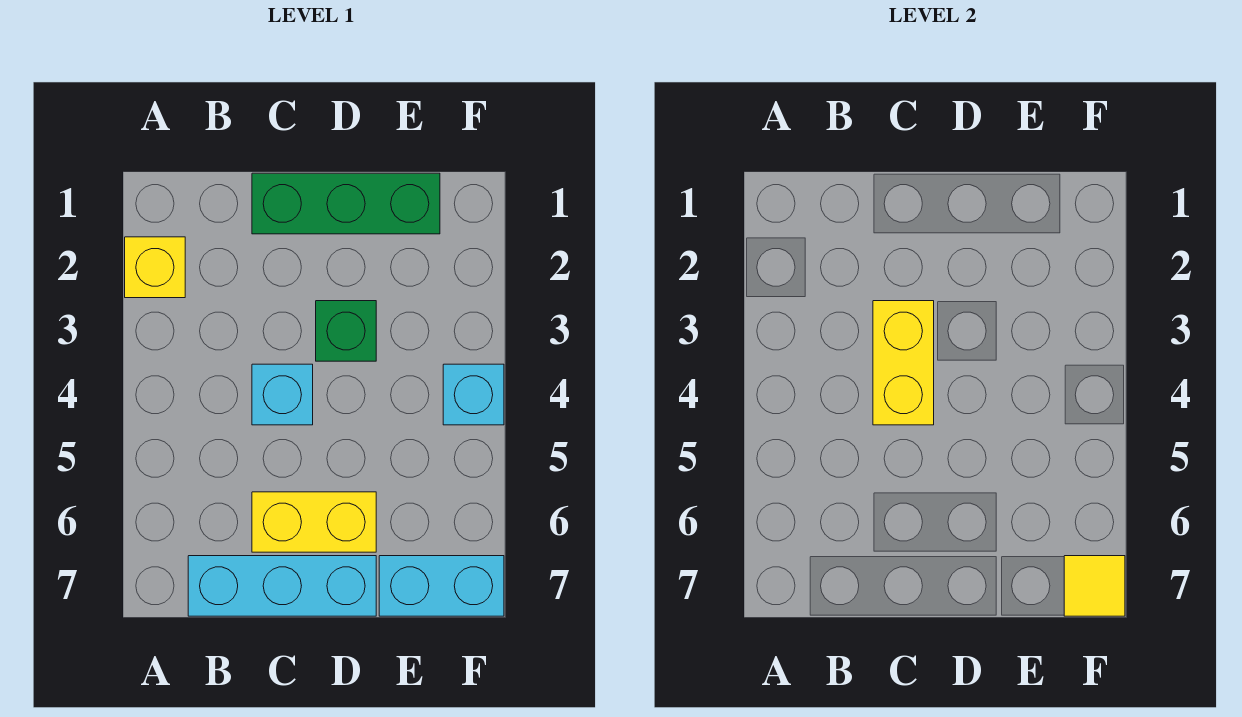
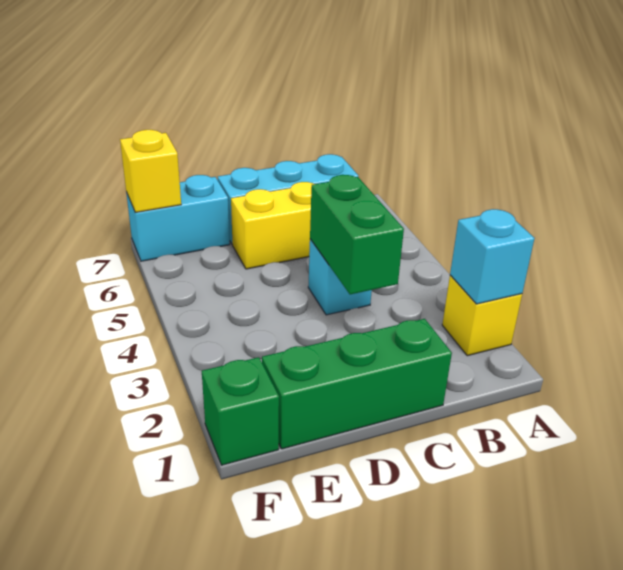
yellow 1x2 brick [873,301,934,425] -> green 1x2 brick [310,175,404,294]
green 1x1 brick [316,301,376,361] -> green 1x1 brick moved to [202,357,279,465]
cyan 1x1 brick [443,364,504,425] -> cyan 1x1 brick moved to [450,209,535,304]
yellow 1x1 tile [1064,556,1125,616] -> yellow 1x1 brick [120,130,181,212]

